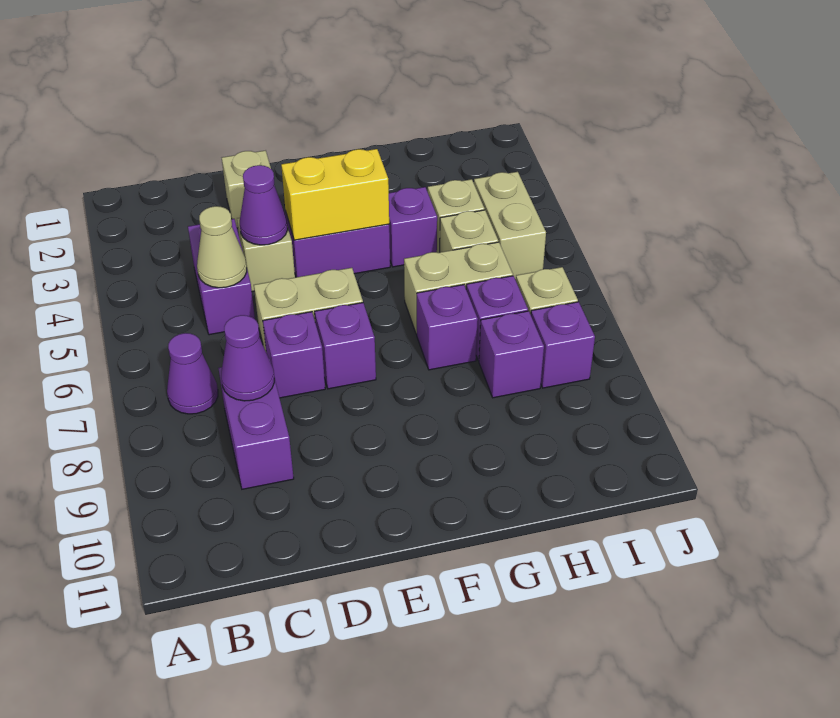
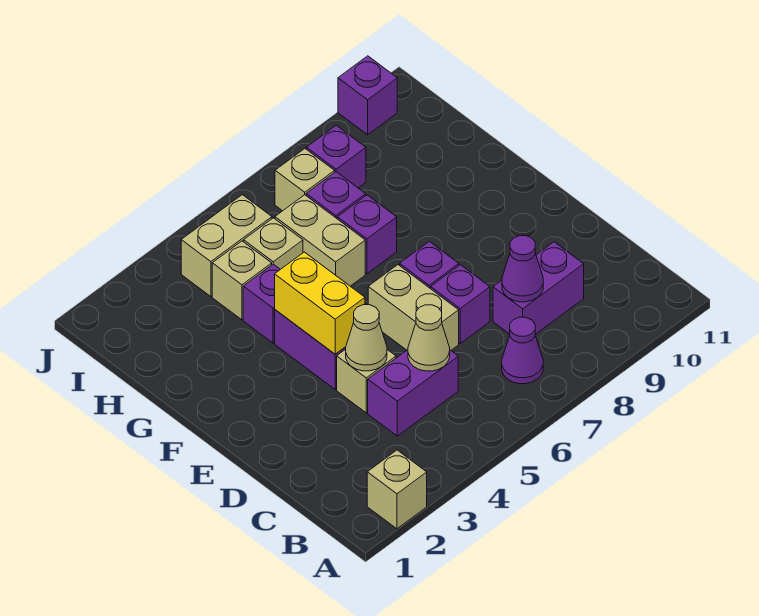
tan 1x1 brick [222,150,271,228] -> tan 1x1 brick moved to [367,450,427,529]
purple 1x1 cone [240,165,288,245] -> tan 1x1 cone [346,305,387,371]
purple 1x1 brick [479,311,544,398] -> purple 1x1 brick moved to [338,56,397,135]

